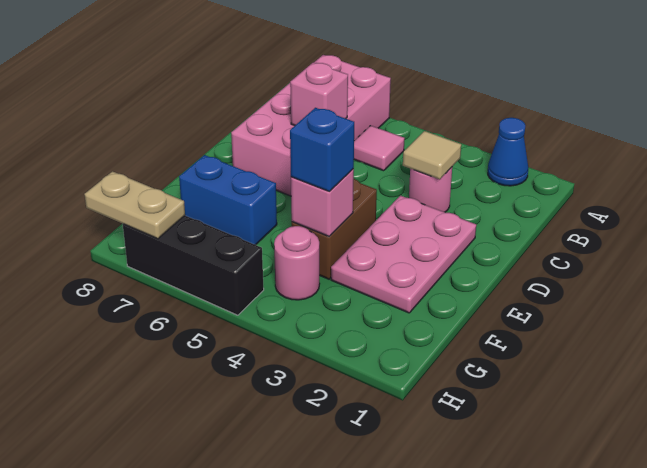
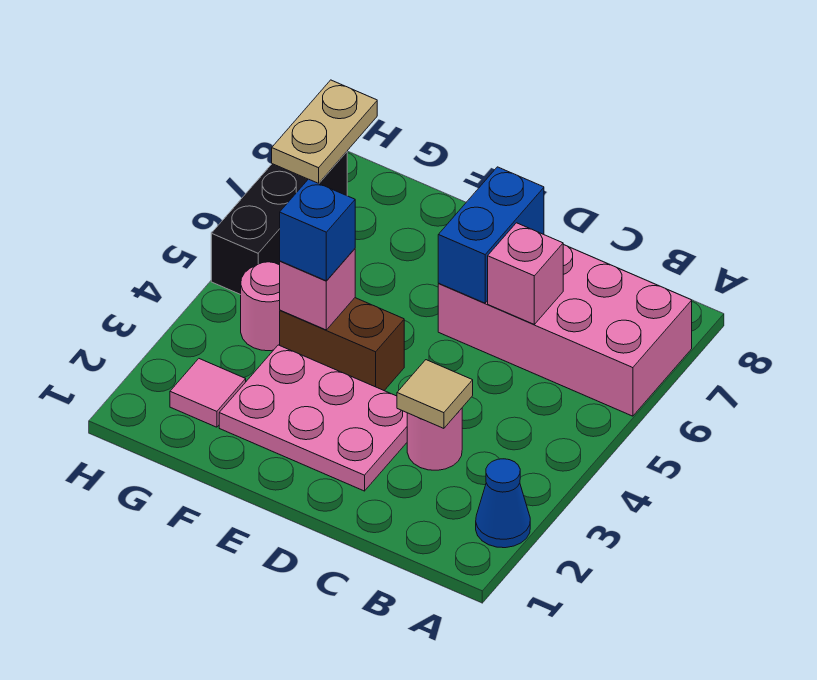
pink 1x1 tile [354,126,405,171] -> pink 1x1 tile moved to [170,359,246,427]
blue 1x2 brick [179,155,277,245] -> blue 1x2 brick moved to [438,167,544,303]

